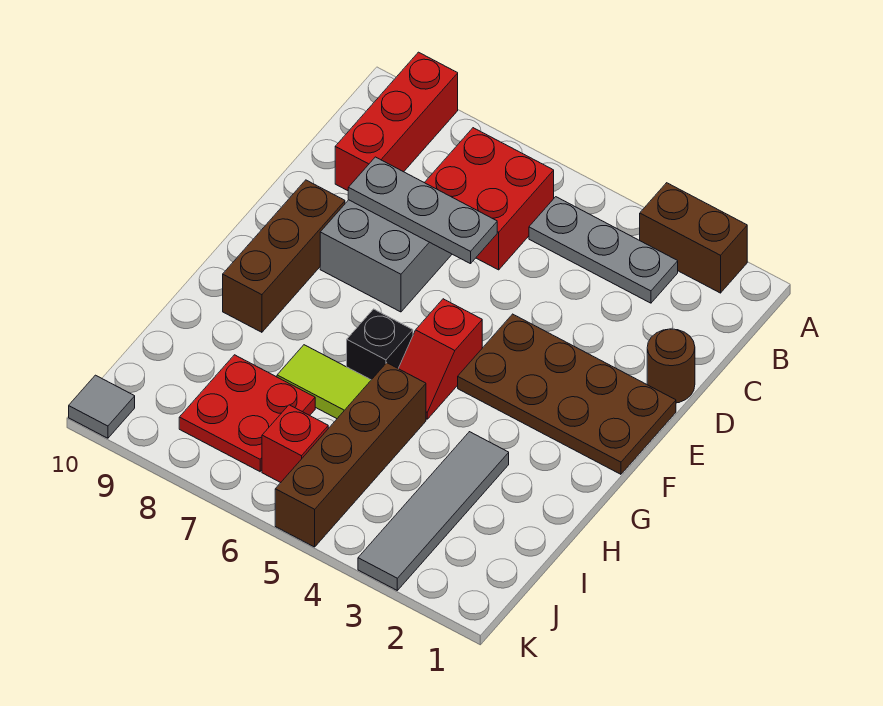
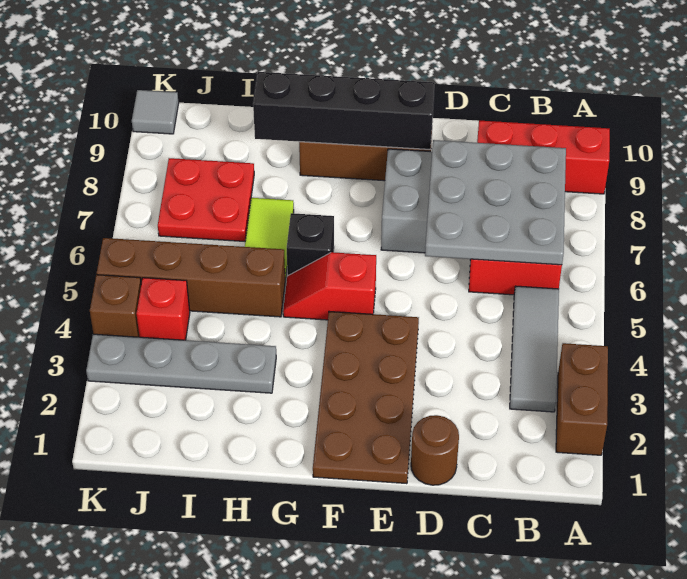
grey 1x3 plate [529,197,678,303] -> grey 1x3 tile [510,286,559,412]
grey 1x3 plate [348,157,497,264] -> grey 3x3 plate [425,140,566,265]
none -> black 1x4 brick [253,72,434,149]
grey 1x4 tile [358,432,509,590] -> grey 1x4 plate [86,334,276,393]
red 1x1 brick [262,405,328,483] -> red 1x1 brick moved to [137,278,190,340]
none -> brown 1x1 brick [90,275,141,337]

